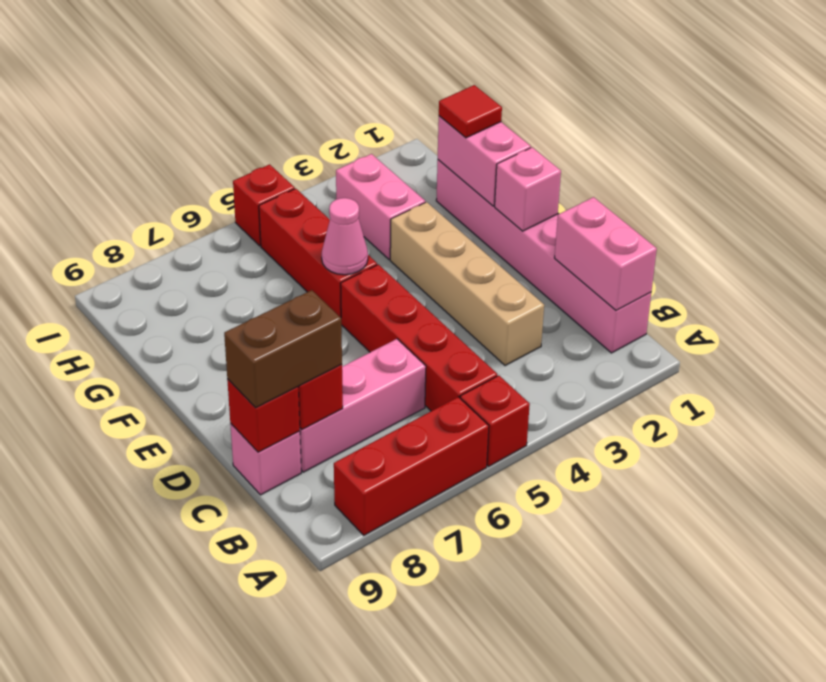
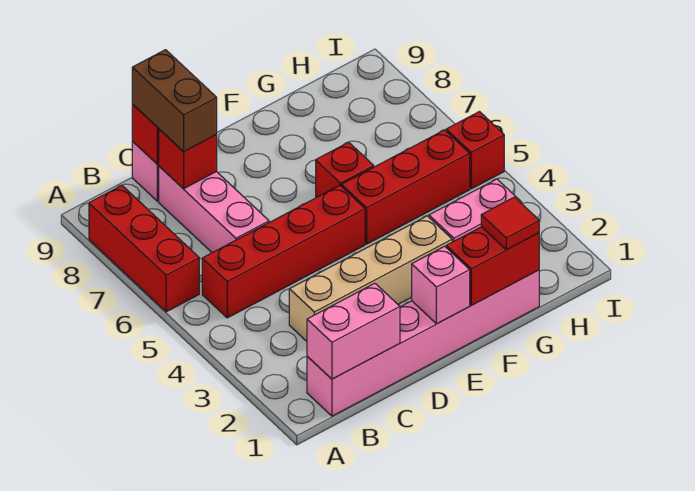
red 1x1 brick [460,376,530,466] -> red 1x1 brick moved to [316,142,374,197]
pink 1x2 brick [438,116,531,206] -> red 1x2 brick [446,227,539,305]
pink 1x1 cone [322,198,368,275] -> none

